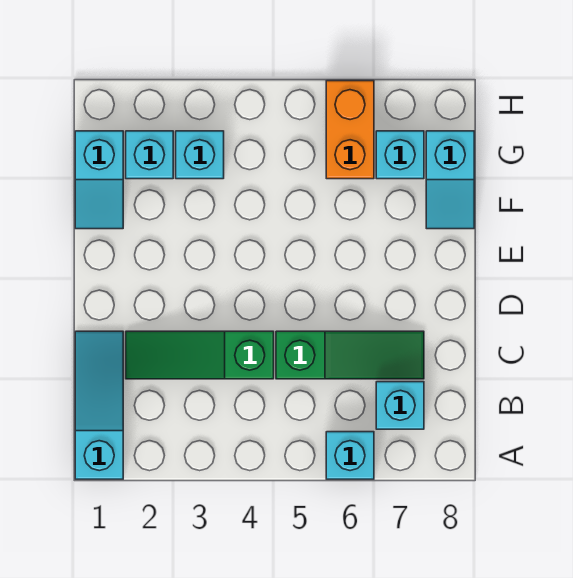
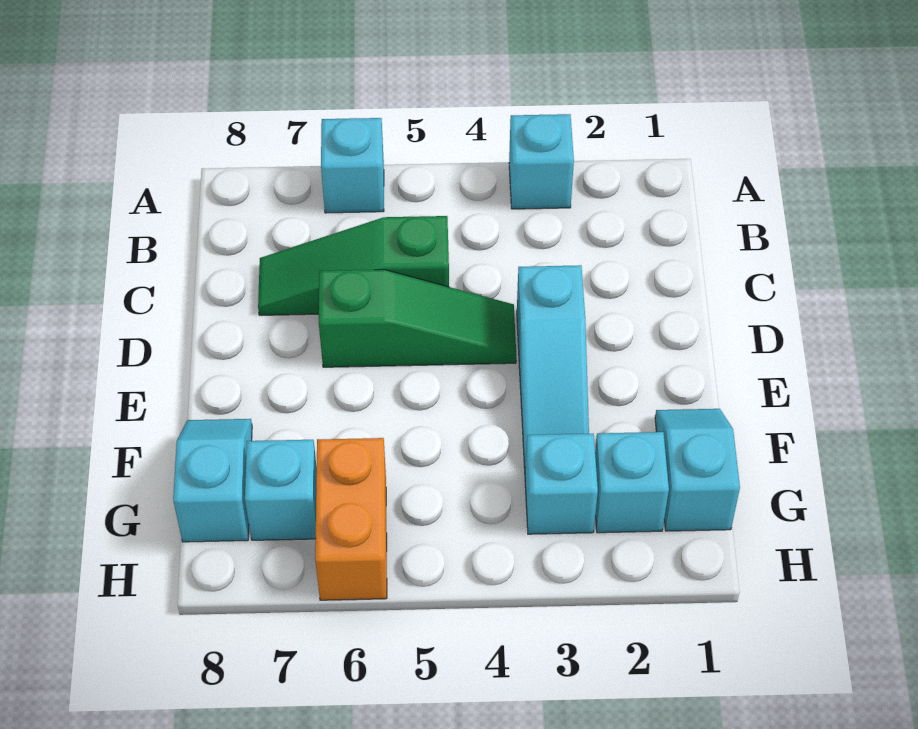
cyan 1x3 slope [75,331,123,479] -> cyan 1x3 slope moved to [517,265,589,468]
cyan 1x1 brick [376,382,424,429] -> cyan 1x1 brick moved to [509,114,574,209]
green 1x3 slope [126,331,274,379] -> green 1x3 slope moved to [319,270,516,367]

